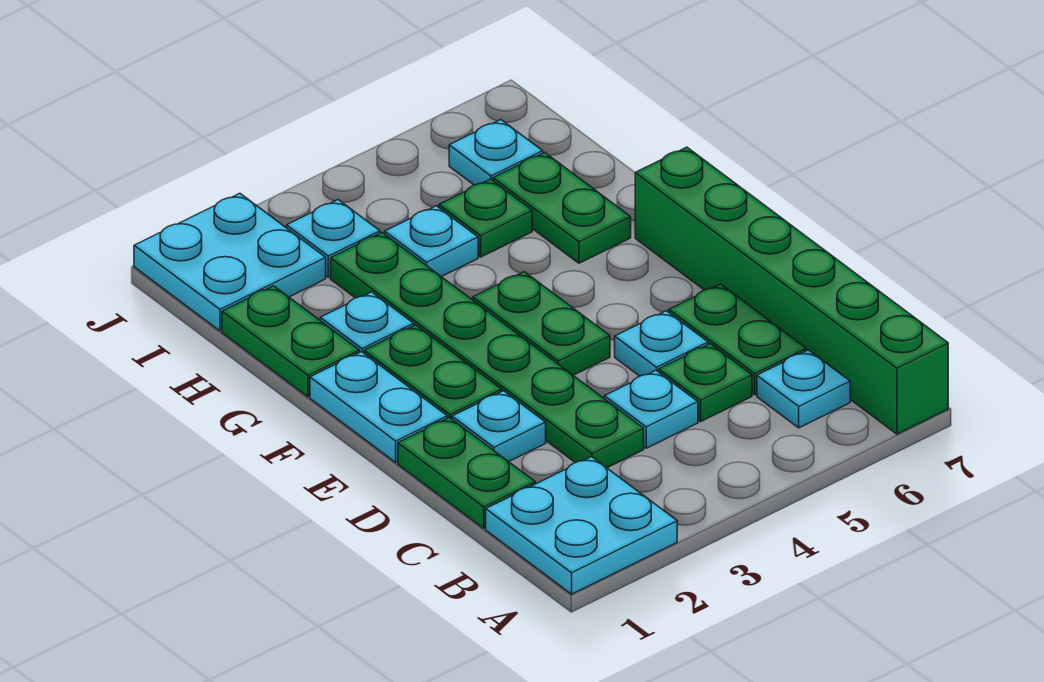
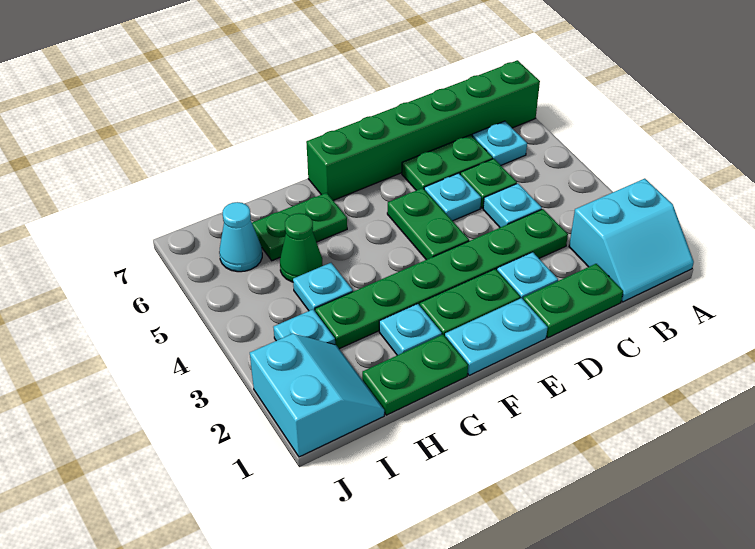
cyan 2x2 plate [486,457,677,594] -> cyan 2x2 slope [569,179,694,302]
green 1x2 plate [473,272,610,375] -> green 1x2 plate turned to [387,188,469,260]
green 1x1 plate [439,179,532,257] -> green 1x1 cone [280,213,323,282]
cyan 2x2 plate [134,193,326,331] -> cyan 2x2 slope [250,334,384,457]
cyan 1x1 plate [449,120,543,185] -> cyan 1x1 cone [219,202,262,272]

